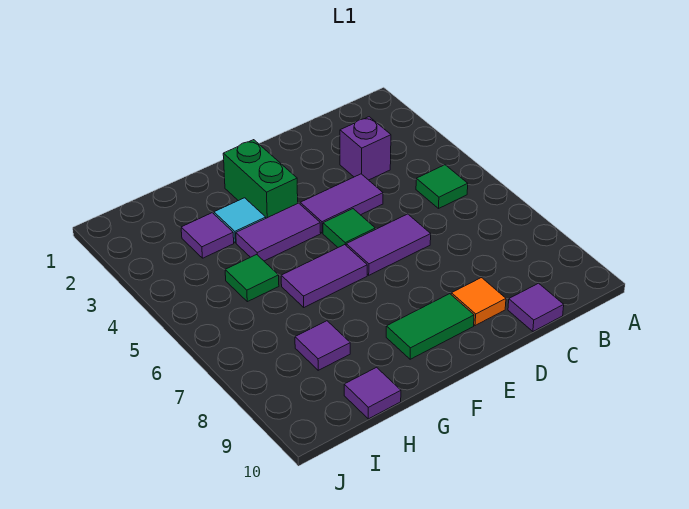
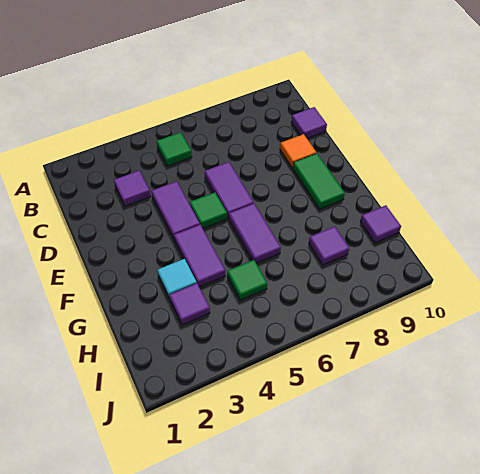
purple 1x1 brick [340,117,391,180] -> purple 1x1 tile [114,171,151,206]
green 1x2 brick [223,140,298,218] -> none

